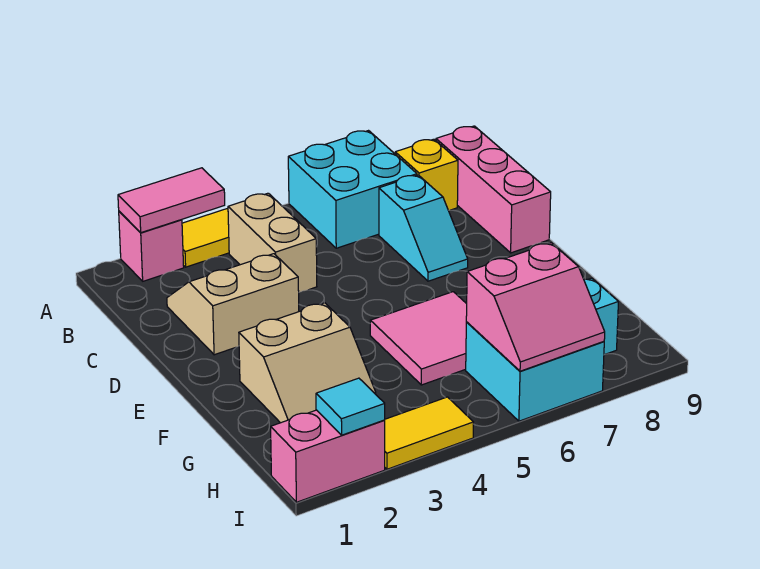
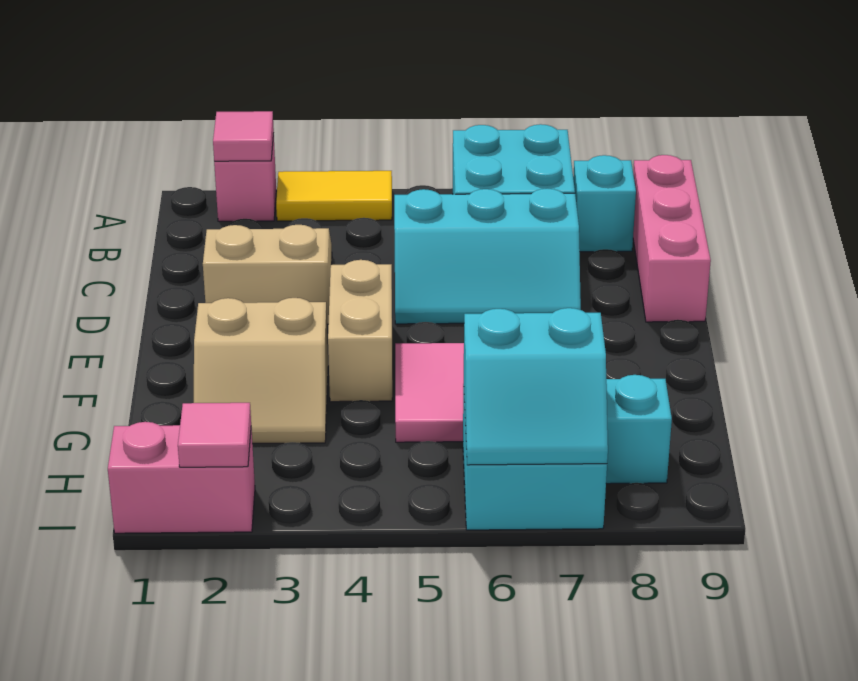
pink 1x2 tile [118,168,225,233] -> pink 1x1 tile [213,111,274,161]
tan 1x2 brick [228,193,317,292] -> tan 1x2 brick moved to [328,260,392,402]
yellow 1x1 brick [395,139,458,210] -> cyan 1x1 brick [573,155,636,252]
cyan 1x2 slope [379,175,468,281] -> cyan 2x3 slope [394,188,581,324]
pink 2x2 slope [466,243,605,371] -> cyan 2x2 slope [464,308,608,465]
cyan 1x1 tile [316,378,385,435] -> pink 1x1 tile [178,403,251,467]
yellow 1x2 tile [385,397,474,469] -> none

